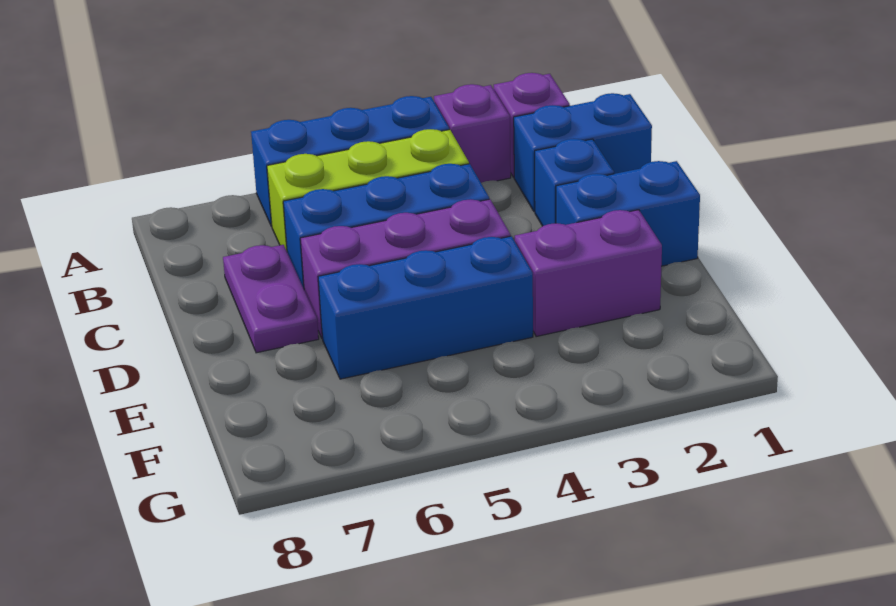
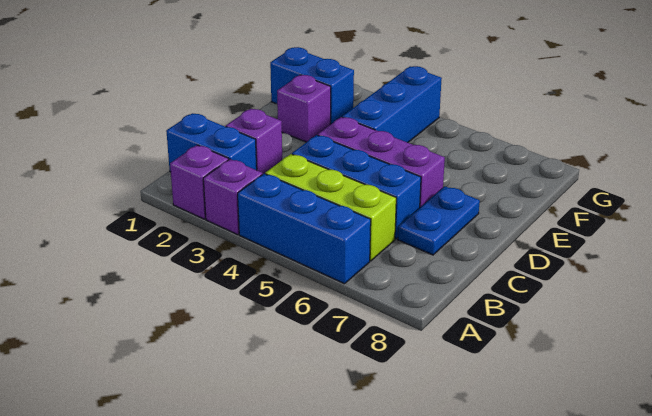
blue 1x1 brick [535,139,614,226] -> purple 1x1 brick [226,109,282,175]
purple 1x2 plate [223,245,319,353] -> blue 1x2 plate [398,186,480,255]
blue 1x2 brick [556,161,700,266] -> blue 1x2 brick moved to [270,47,354,124]
purple 1x2 brick [515,210,662,336] -> purple 1x1 brick [277,75,331,142]
blue 1x3 brick [318,236,533,379] -> blue 1x3 brick turned to [342,66,442,143]

